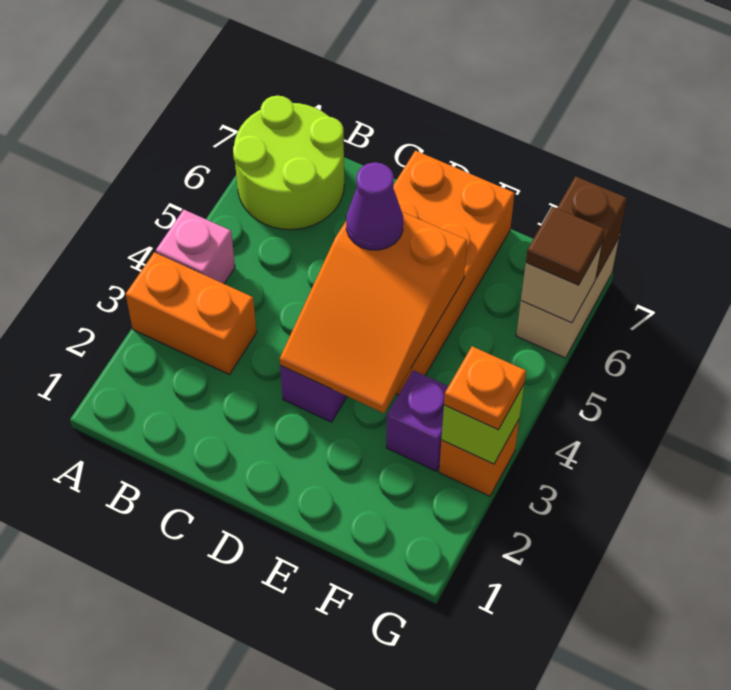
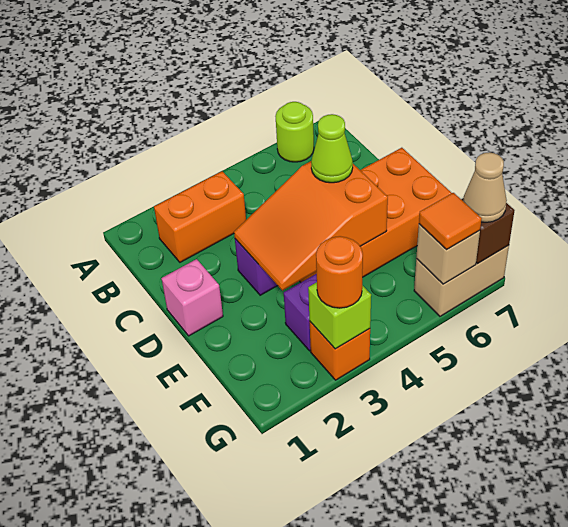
orange 1x2 brick [126,252,257,375] -> orange 1x2 brick turned to [154,171,246,262]
pink 1x1 brick [156,210,235,284] -> pink 1x1 brick moved to [162,259,223,336]
lime 2x2 round brick [233,96,344,230] -> lime 1x1 round brick [275,102,314,162]
purple 1x1 cone [346,162,403,250] -> lime 1x1 cone [311,114,353,183]
orange 1x1 plate [444,346,526,430] -> orange 1x1 round brick [316,236,363,308]
brown 1x1 tile [526,207,605,285] -> orange 1x1 tile [419,193,482,249]
none -> tan 1x1 cone [463,152,507,222]

